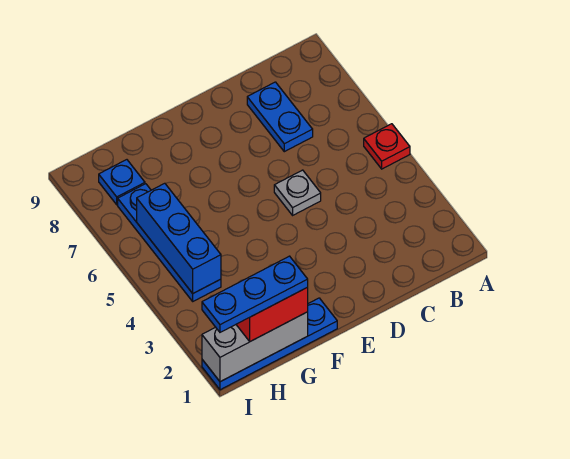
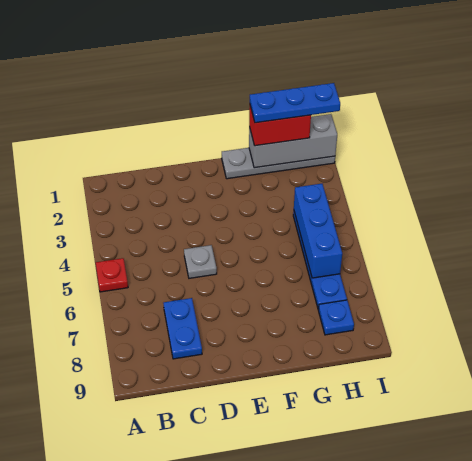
blue 1x4 plate [202,298,337,390] -> grey 1x4 plate [222,148,335,179]

